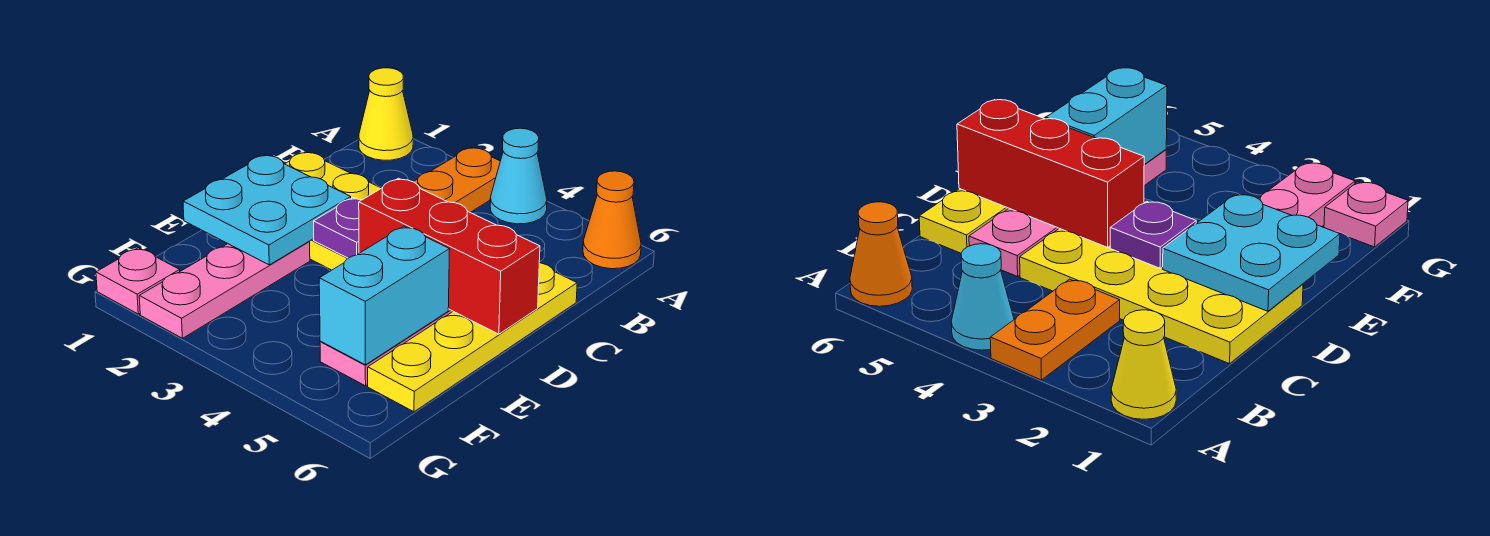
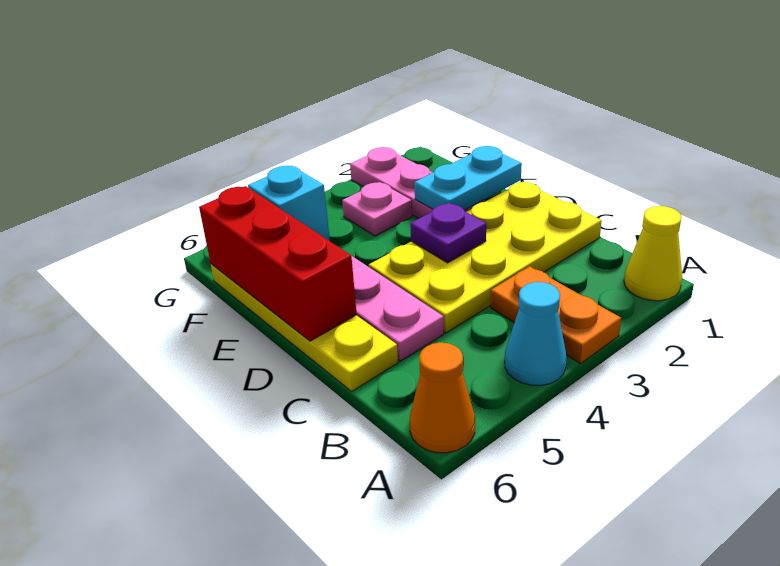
cyan 2x2 plate [183,155,351,265] -> cyan 1x2 plate [414,146,522,210]
red 1x3 brick [359,178,540,334] -> red 1x3 brick turned to [199,186,357,341]
cyan 1x2 brick [319,226,450,365] -> cyan 1x1 brick [248,166,330,241]
pink 1x1 plate [96,248,180,314] -> pink 1x1 plate moved to [342,182,412,236]

